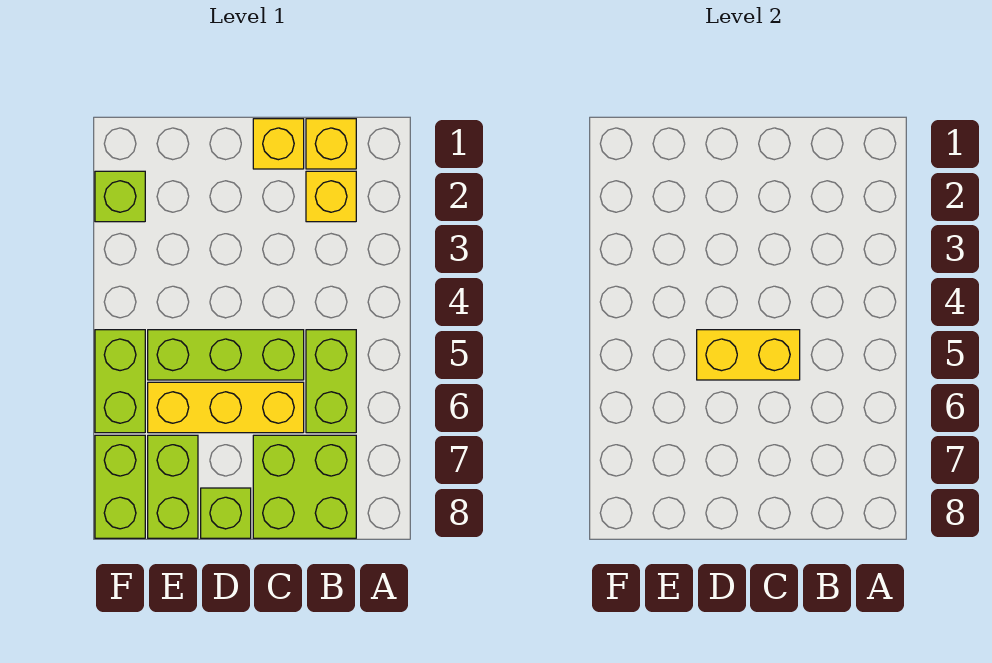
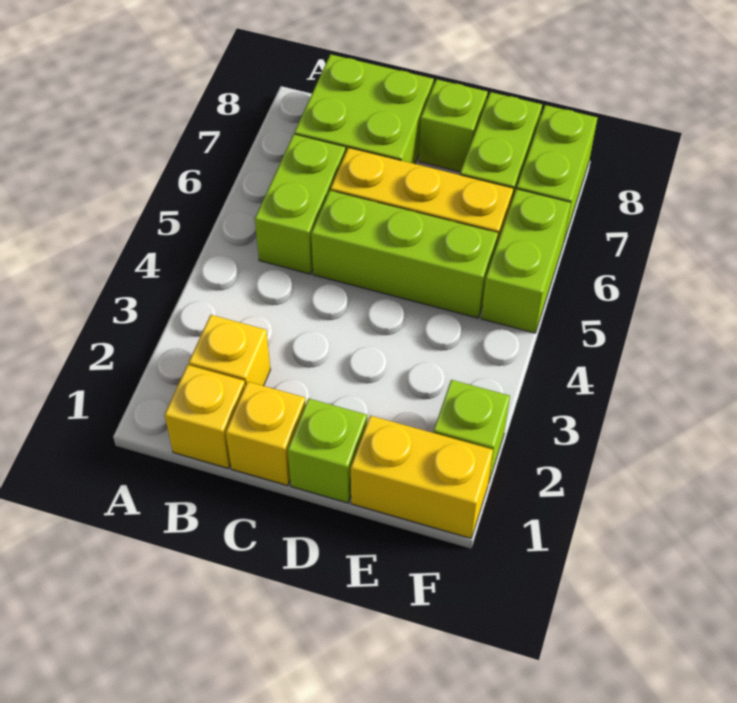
yellow 1x2 brick [697,330,800,380] -> yellow 1x2 brick moved to [351,416,493,538]
none -> lime 1x1 brick [288,398,367,503]

